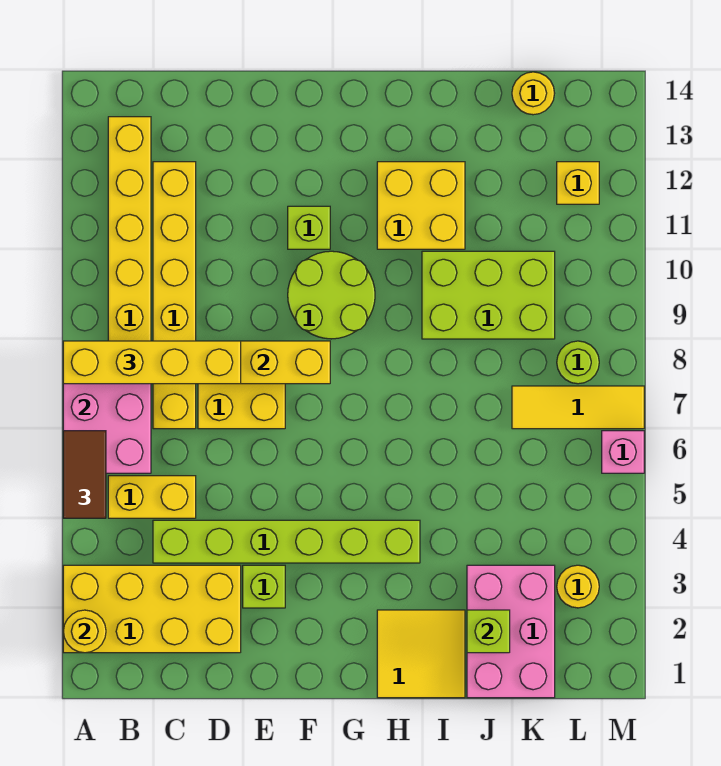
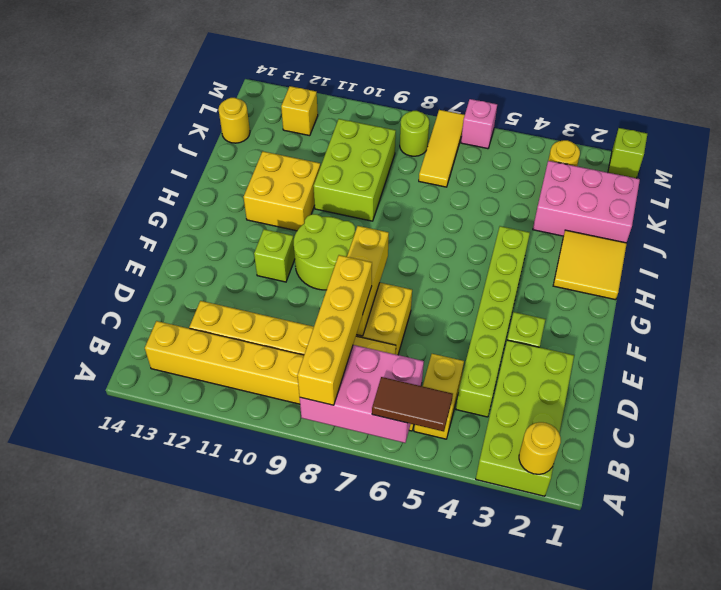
yellow 2x4 brick [63,565,241,653] -> lime 2x4 brick [476,340,574,496]
lime 1x1 brick [467,610,510,653] -> lime 1x1 brick moved to [608,128,647,178]

